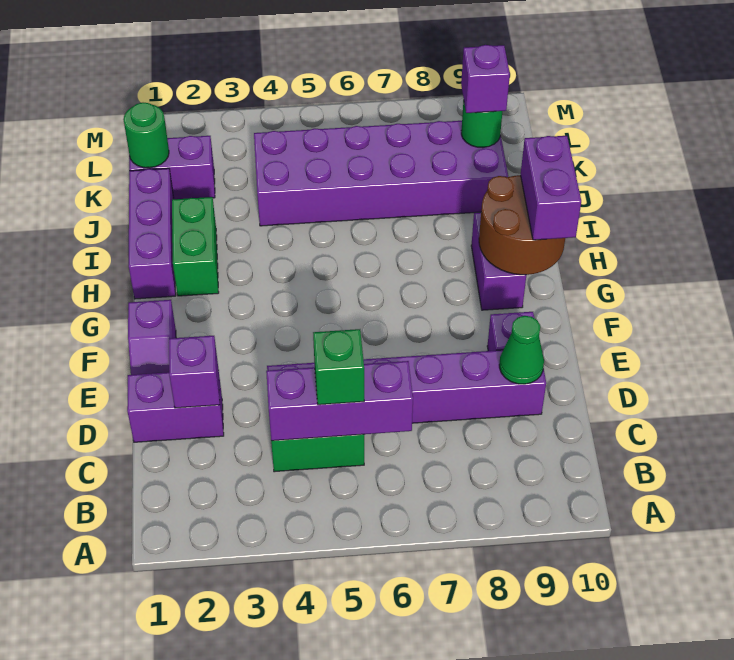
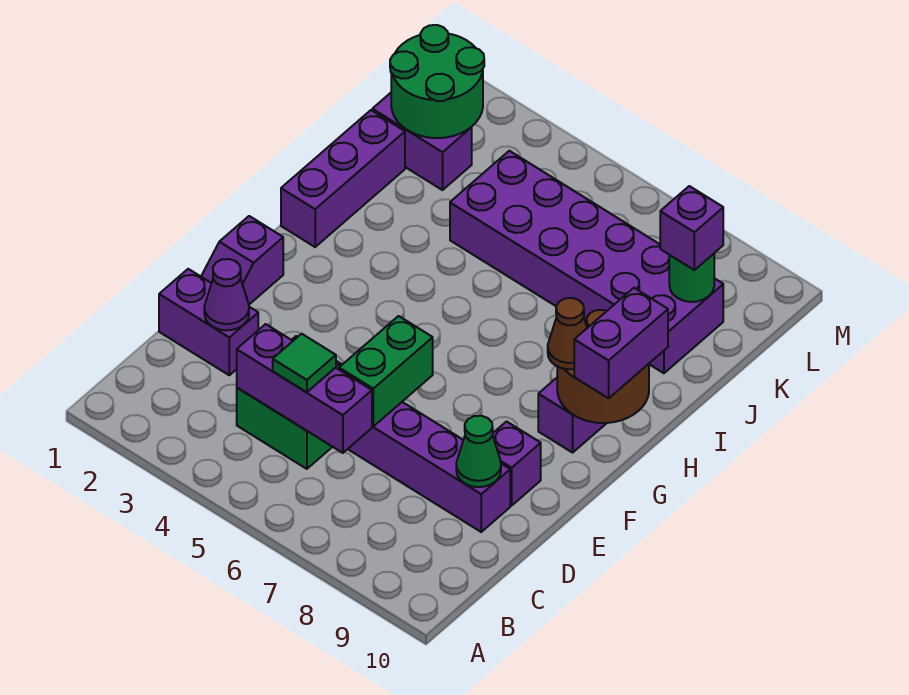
green 1x1 brick [313,329,364,405] -> green 1x1 tile [273,334,336,392]
purple 1x1 brick [169,336,220,408] -> purple 1x1 cone [204,259,249,330]
none -> brown 1x1 cone [548,298,587,369]
green 1x2 brick [172,197,219,296] -> green 1x2 brick moved to [339,316,433,426]
green 1x1 round brick [123,103,169,168] -> green 2x2 round brick [390,25,484,138]

